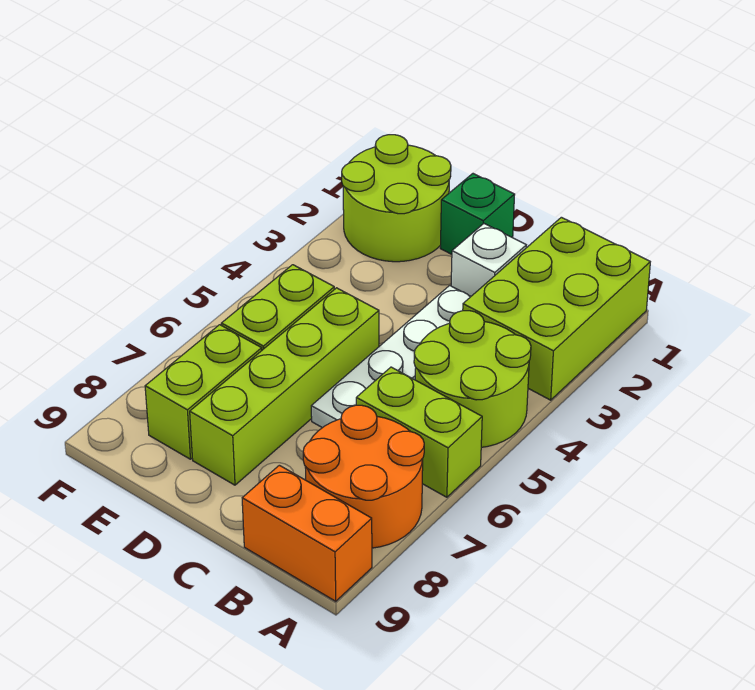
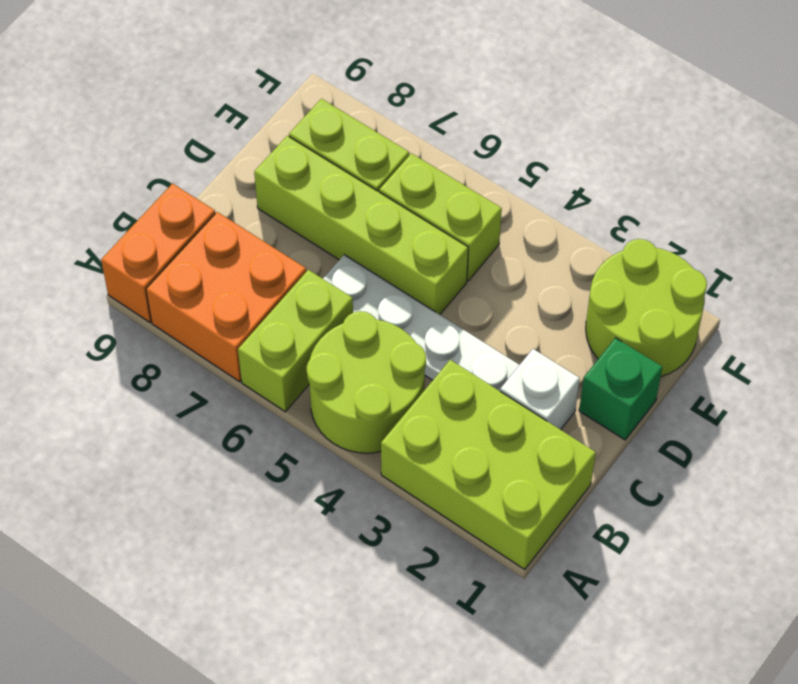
orange 2x2 round brick [303,405,424,548] -> orange 2x2 brick [146,212,306,381]

